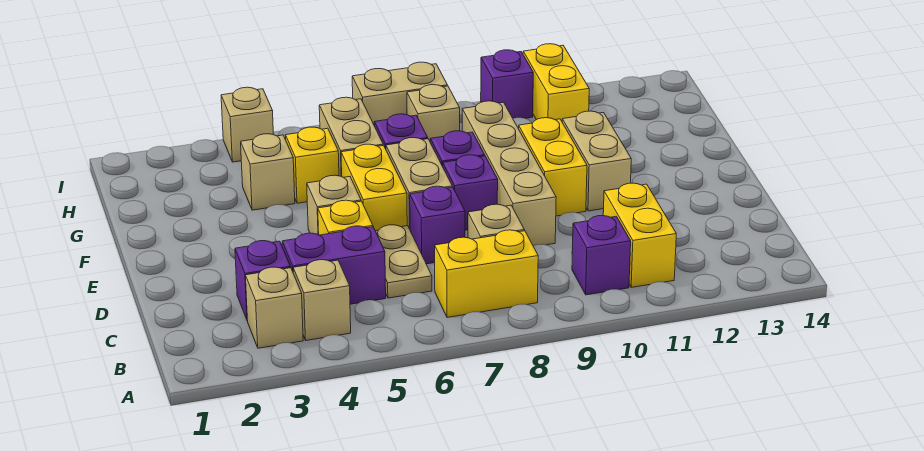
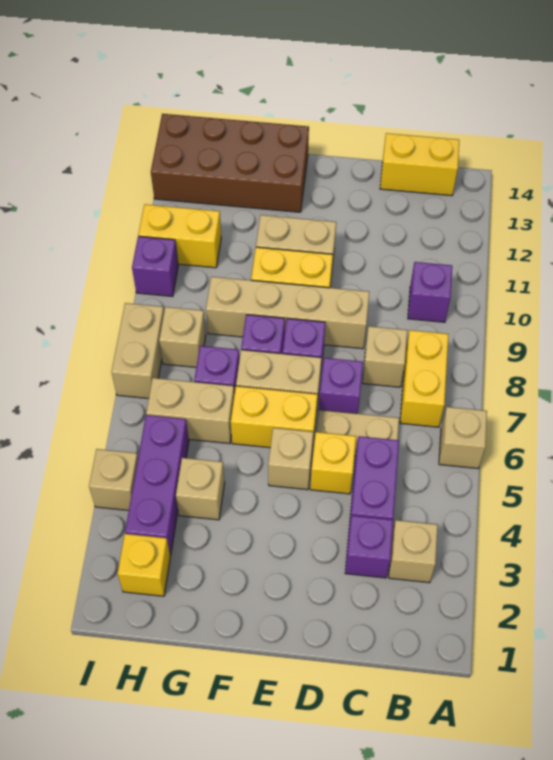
tan 1x1 brick [293,260,351,340] -> tan 1x1 brick moved to [439,407,487,468]
yellow 1x2 brick [603,183,676,287] -> yellow 1x2 brick moved to [380,133,459,196]
none -> brown 2x4 brick [151,114,309,212]
yellow 1x1 brick [286,127,339,203] -> yellow 1x1 brick moved to [118,534,170,596]
none -> purple 1x3 brick [125,415,189,555]

